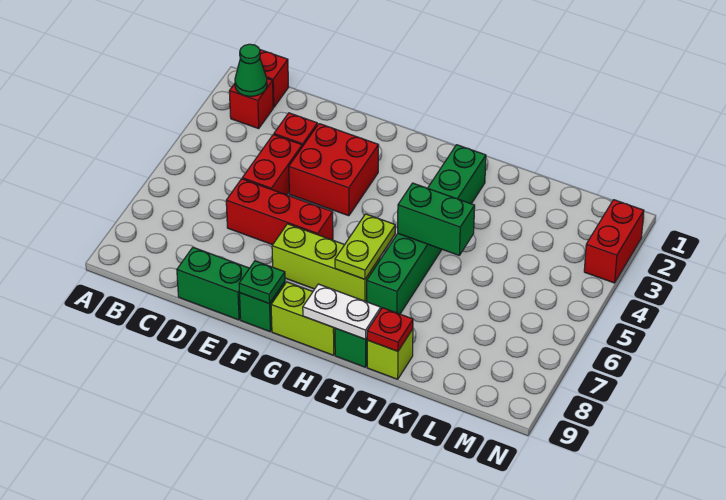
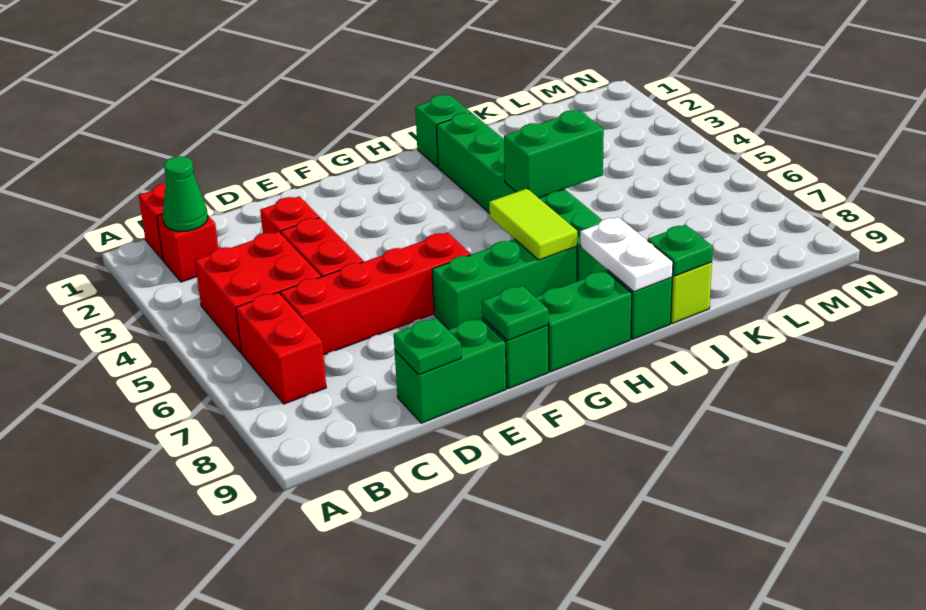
red 1x3 brick [226,179,333,245] -> red 1x4 brick [280,232,471,355]
none -> green 1x1 plate [394,318,461,375]
red 2x2 brick [289,124,379,216] -> red 2x2 brick moved to [195,232,321,353]
lime 1x3 brick [272,224,380,302] -> green 1x3 brick [432,239,577,329]
lime 1x2 brick [271,282,335,355] -> green 1x2 brick [536,271,632,372]
lime 1x2 plate [335,214,395,279] -> lime 1x2 tile [489,189,577,260]
white 1x2 plate [303,284,381,339] -> white 1x2 plate turned to [580,217,673,292]
none -> green 1x1 brick [415,95,471,167]
red 1x1 plate [367,308,413,351] -> green 1x1 plate [648,225,713,276]
red 1x2 brick [584,200,644,283] -> red 1x2 brick moved to [236,292,326,404]

